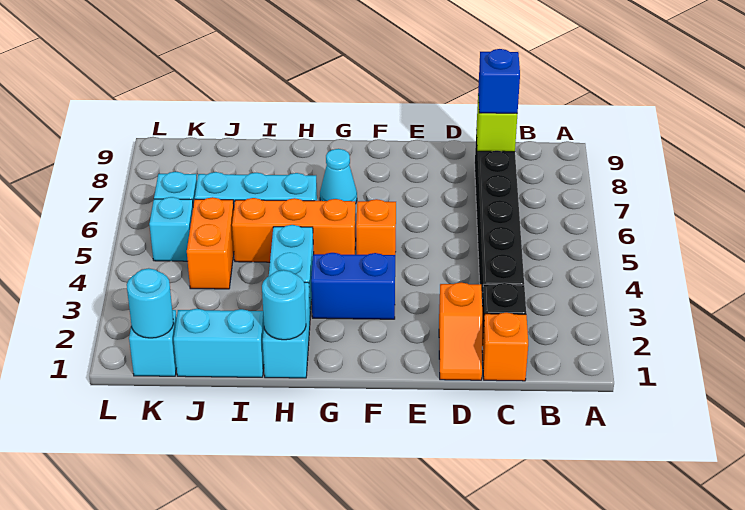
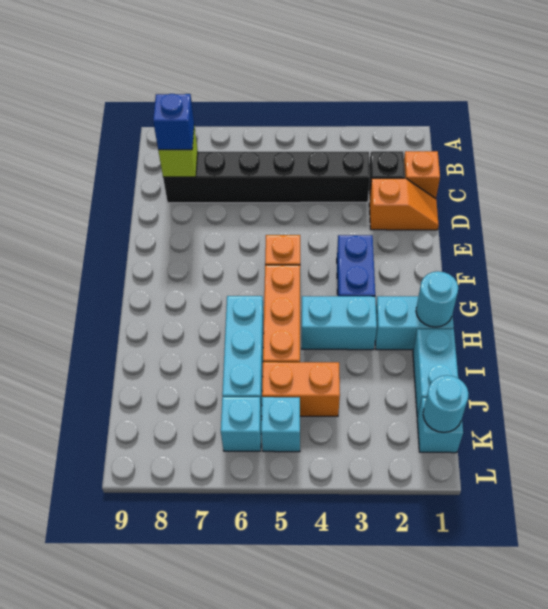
cyan 1x1 cone [320,149,357,204] -> none

